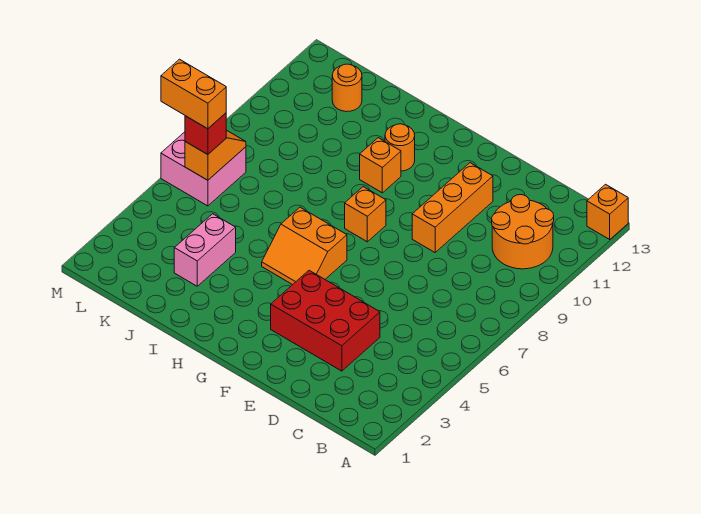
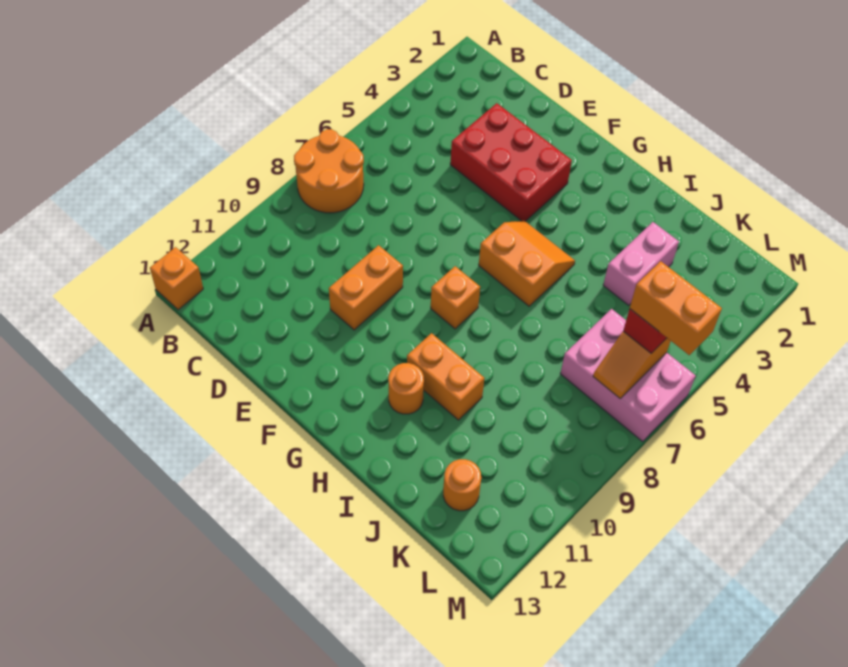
orange 2x2 round brick [492,195,554,269] -> orange 2x2 round brick moved to [294,129,364,213]
orange 1x3 brick [412,163,493,252] -> orange 1x2 brick [329,245,403,330]
orange 1x1 brick [360,138,401,193] -> orange 1x2 brick [407,333,484,420]
pink 2x2 brick [161,132,246,206] -> pink 2x3 brick [560,309,696,442]

